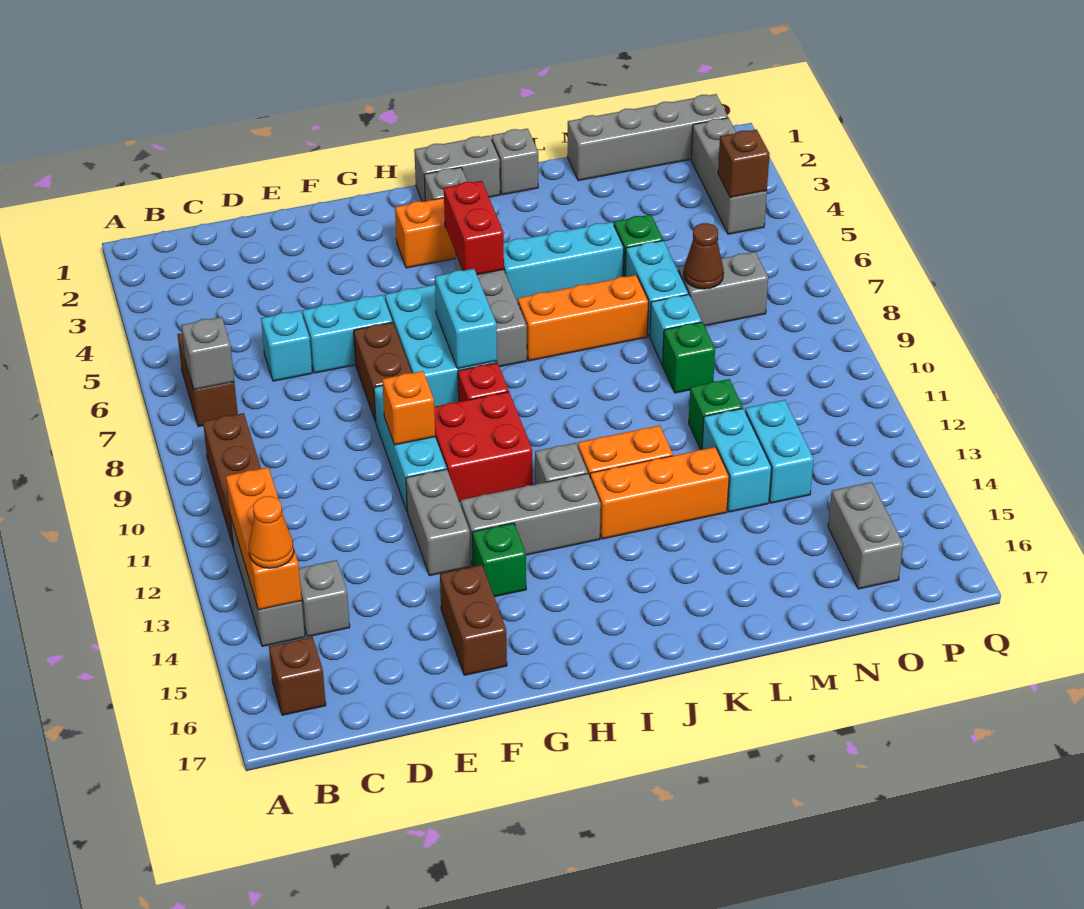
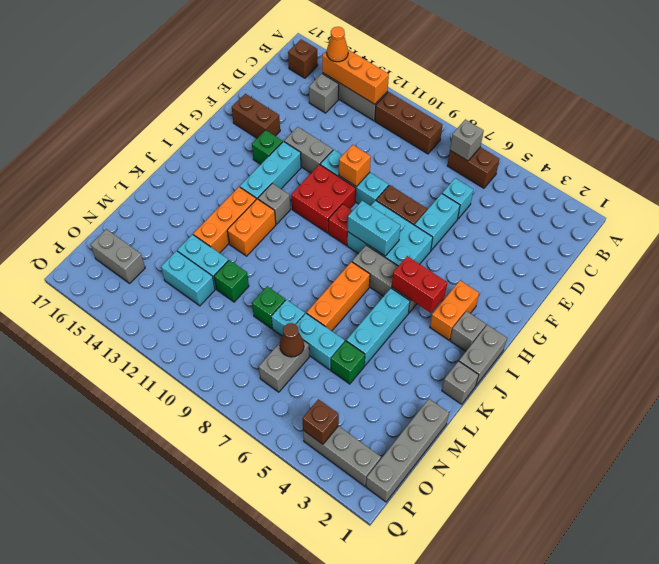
grey 1x3 brick [461,474,601,565] -> cyan 1x3 brick [240,142,301,199]

